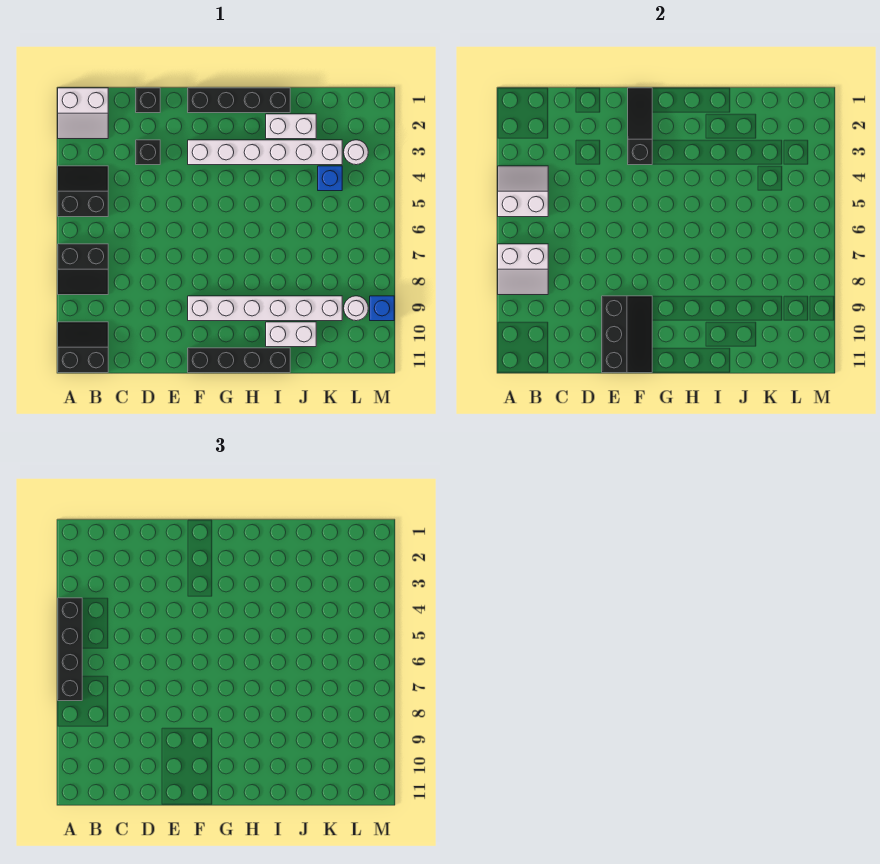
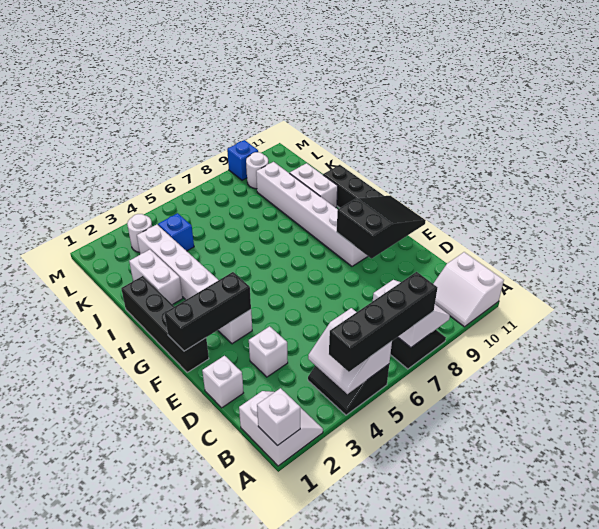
none -> white 1x1 brick [257,388,300,446]
black 2x2 slope [58,322,108,373] -> white 2x2 slope [433,252,504,327]
black 1x1 brick [136,88,160,113] -> white 1x1 brick [202,356,243,408]
black 1x1 brick [136,140,160,165] -> white 1x1 brick [249,326,288,377]
black 2x3 slope [602,296,652,373] -> black 2x3 slope turned to [337,196,426,259]
black 1x3 slope [628,88,652,165] -> black 1x3 brick [164,272,251,351]

